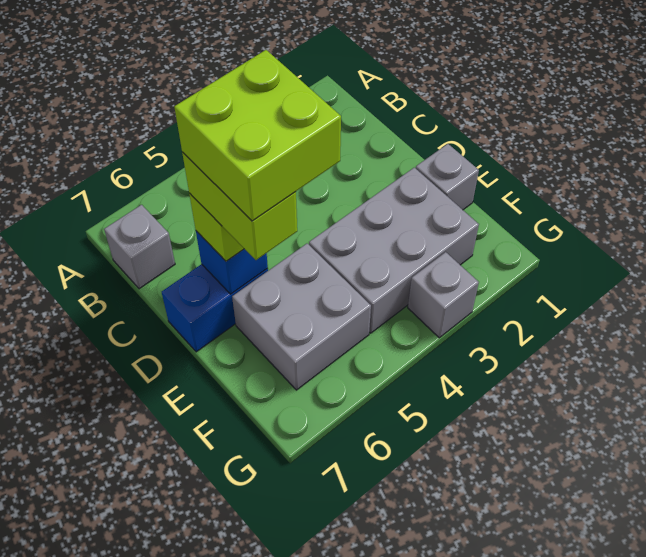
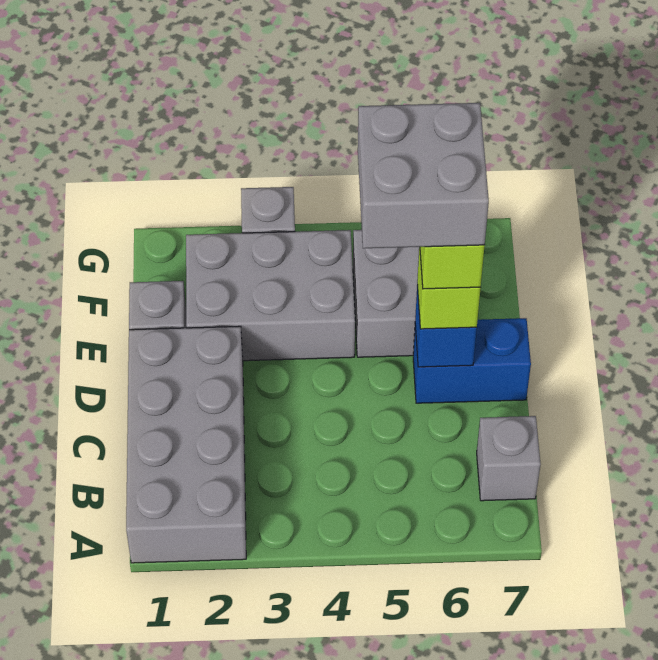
none -> grey 2x4 brick [126,326,246,563]
lime 2x2 brick [174,50,341,221] -> grey 2x2 brick [358,103,489,248]

